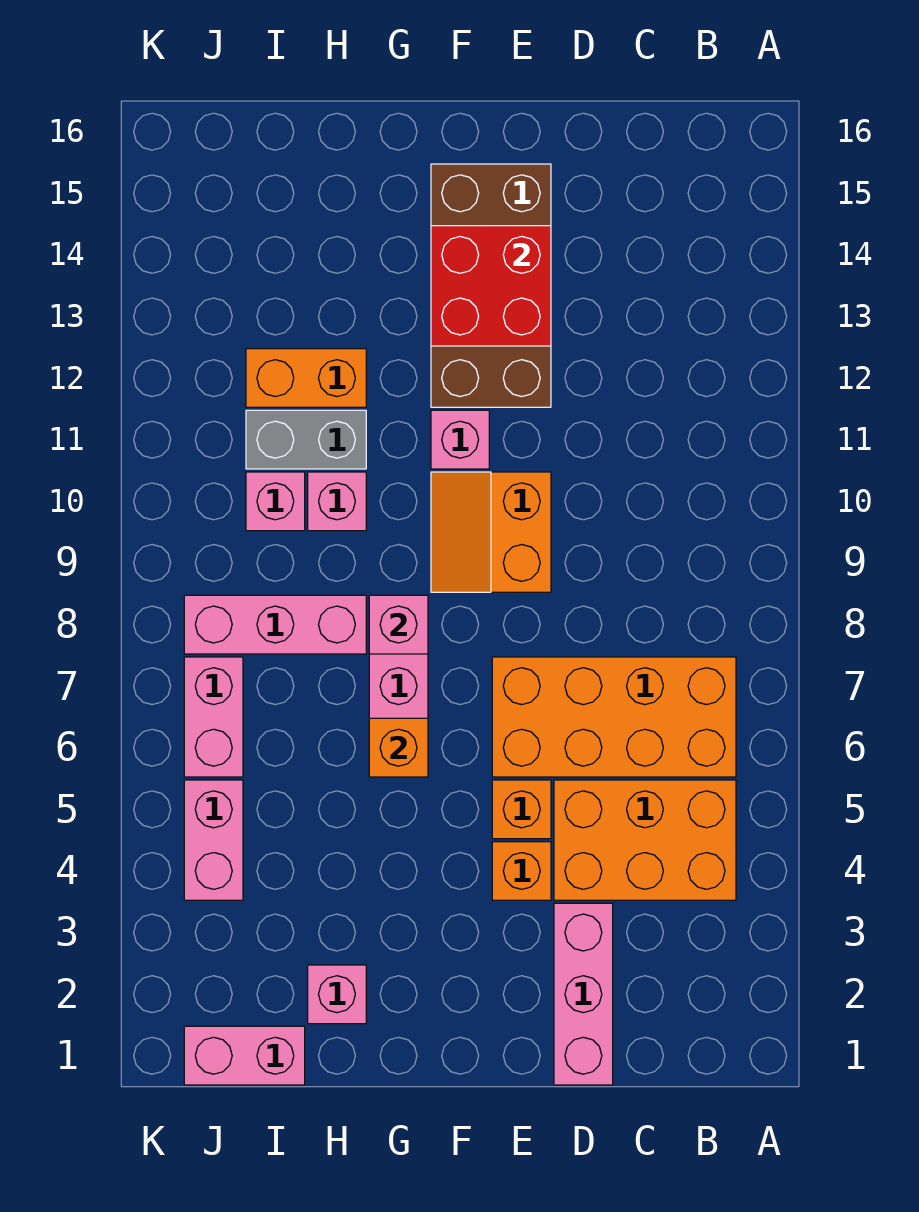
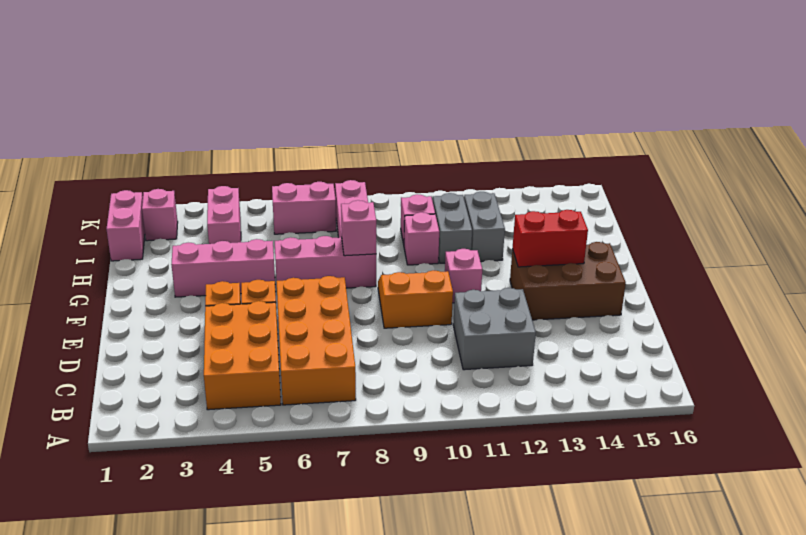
none -> grey 2x2 brick [453,288,536,370]
pink 1x3 brick [554,903,613,1085] -> pink 1x3 brick moved to [171,239,275,297]
brown 2x4 brick [431,164,551,407] -> brown 2x3 brick [510,242,626,320]
red 2x2 brick [431,226,551,346] -> red 1x2 brick [513,210,588,267]
orange 1x1 brick [369,718,428,777] -> none
pink 1x1 brick [308,965,366,1024] -> pink 1x1 brick moved to [142,189,178,241]
orange 1x2 brick [246,349,366,407] -> grey 1x2 brick [464,192,505,261]
pink 1x2 brick [184,780,243,900] -> pink 1x2 brick turned to [207,186,241,244]

